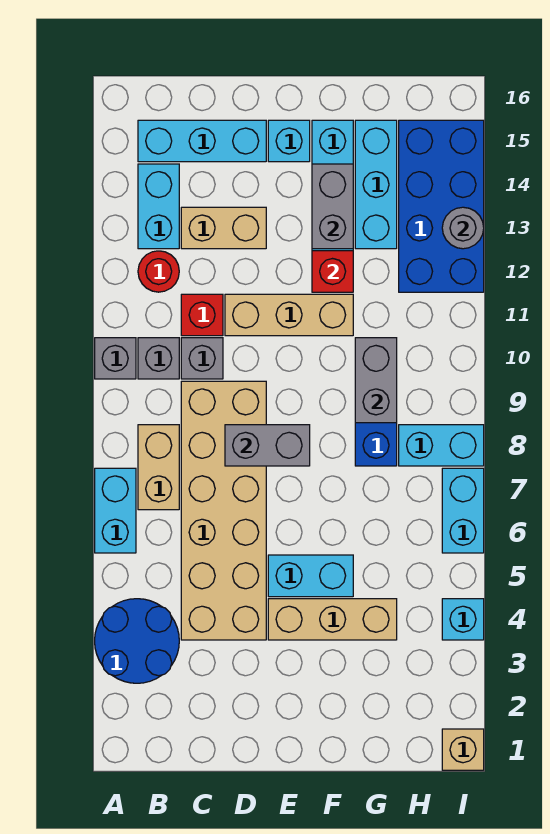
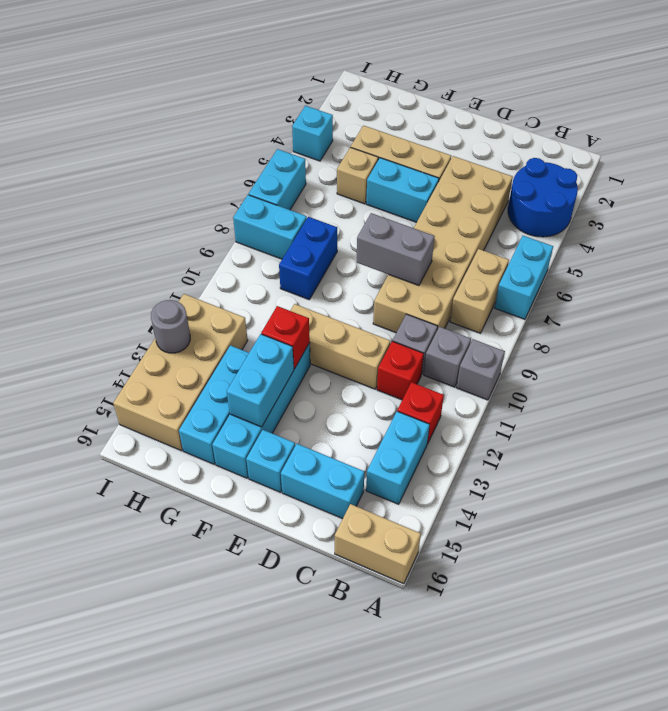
red 1x1 round brick [138,251,179,292] -> red 1x1 brick [397,382,444,444]
cyan 1x3 brick [138,120,266,162] -> cyan 1x2 brick [281,444,364,519]
tan 1x2 brick [181,207,266,249] -> tan 1x2 brick moved to [335,504,421,584]
grey 1x2 brick [312,164,353,249] -> cyan 1x2 brick [227,334,294,427]
grey 1x2 brick [355,338,397,423] -> none
blue 2x4 brick [399,120,484,292] -> tan 2x4 brick [113,294,248,451]
tan 1x1 brick [442,729,484,770] -> tan 1x1 brick moved to [337,147,378,204]

